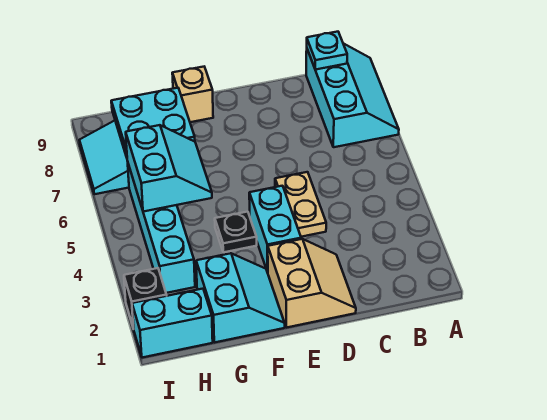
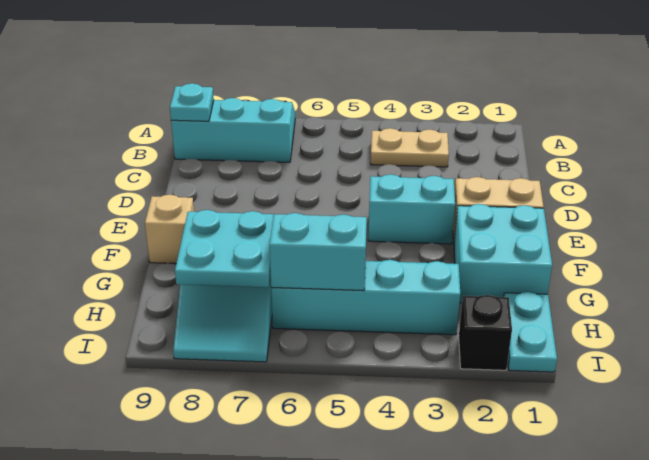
tan 1x2 plate [275,172,326,237] -> tan 1x2 plate moved to [371,128,449,167]
cyan 2x2 slope [196,253,285,342] -> cyan 2x2 brick [454,204,552,303]
black 1x1 plate [215,212,257,252] -> none
cyan 1x2 brick [132,289,213,358] -> cyan 1x2 plate [504,292,557,372]

